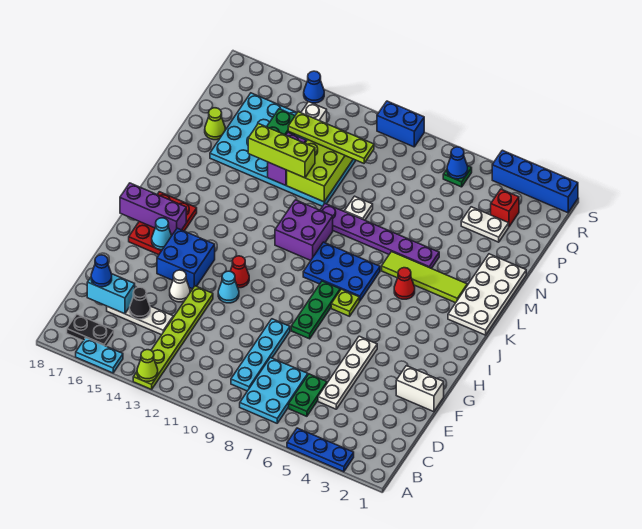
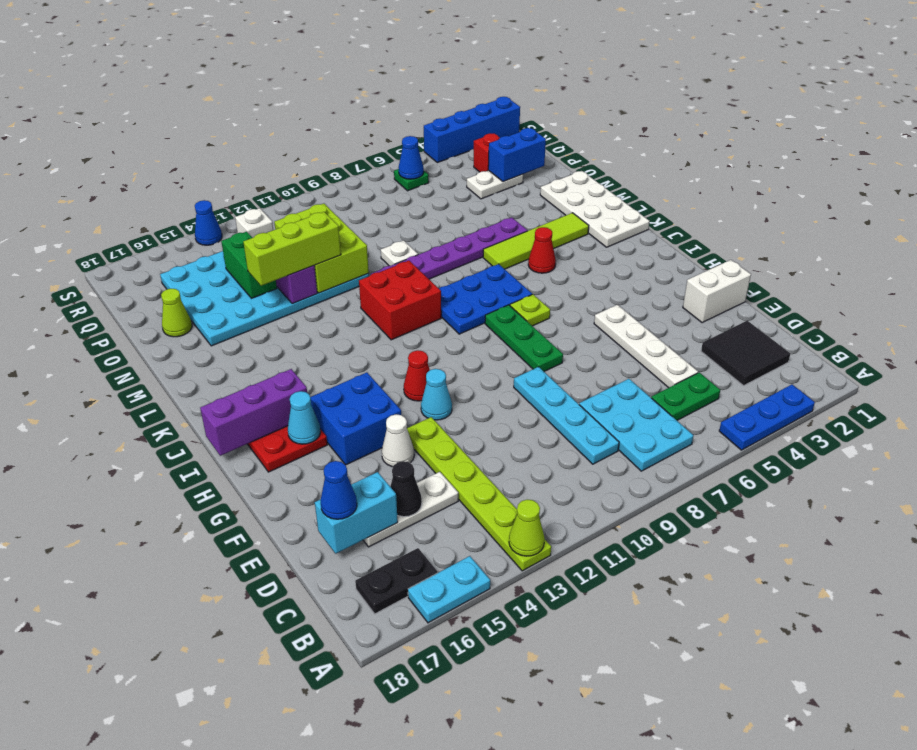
none -> black 2x2 tile [701,321,790,386]
green 1x2 plate [289,374,327,416] -> green 1x2 plate turned to [651,372,720,420]
purple 2x2 brick [275,200,333,260] -> red 2x2 brick [359,261,441,340]
lime 1x4 plate [288,112,374,163] -> none
blue 1x2 brick [377,101,424,147] -> blue 1x2 brick moved to [488,128,546,182]

